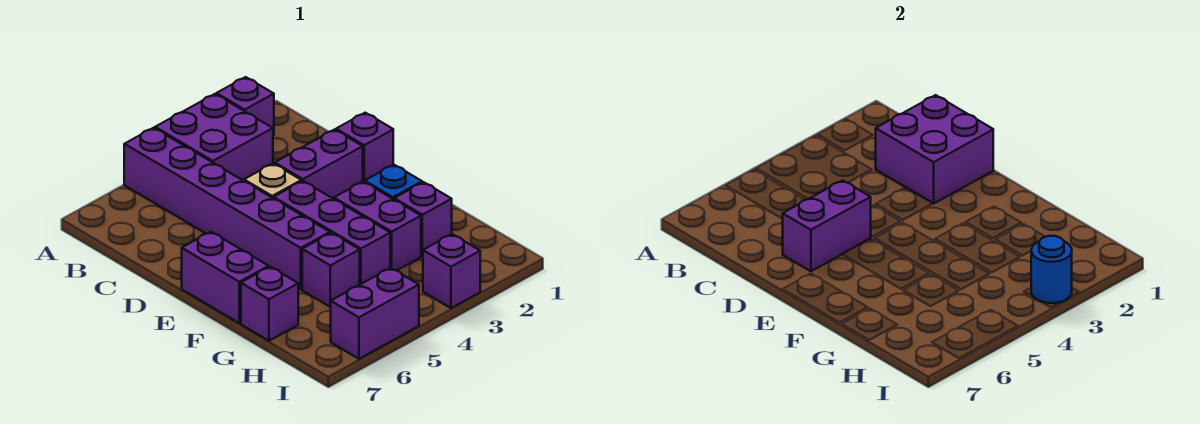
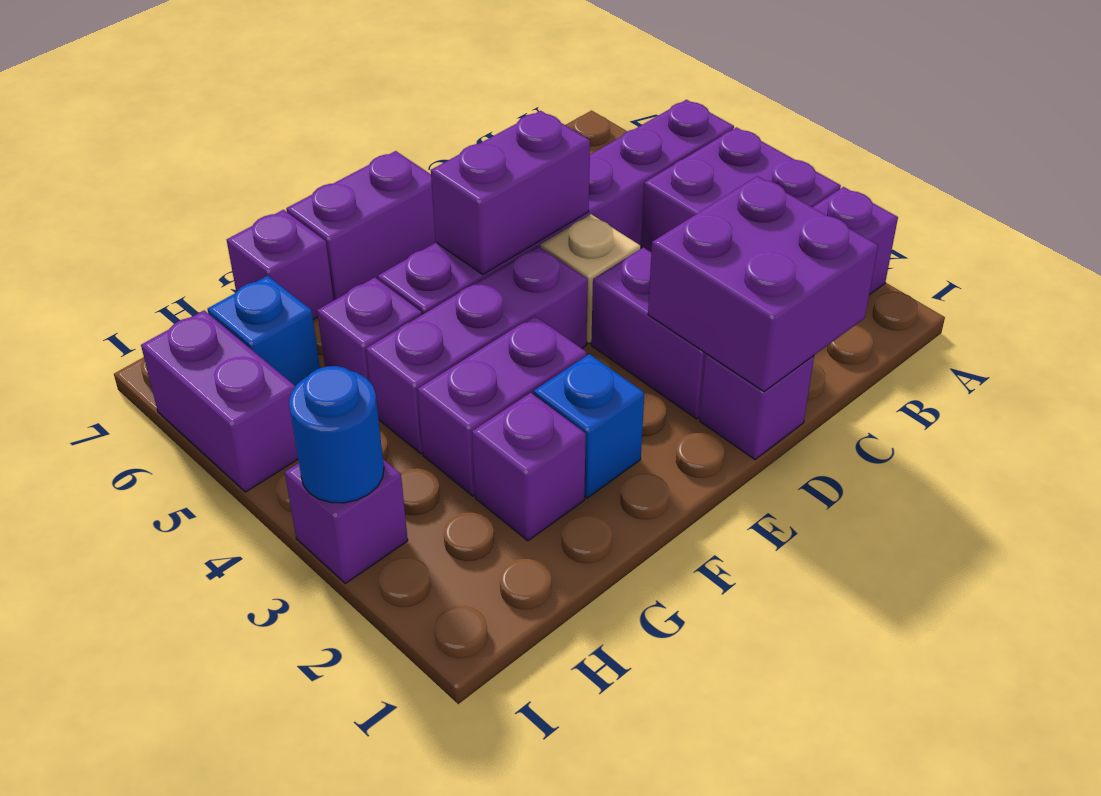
purple 1x2 brick [783,180,871,271] -> purple 1x2 brick turned to [431,111,590,274]
none -> blue 1x1 brick [208,276,320,386]

